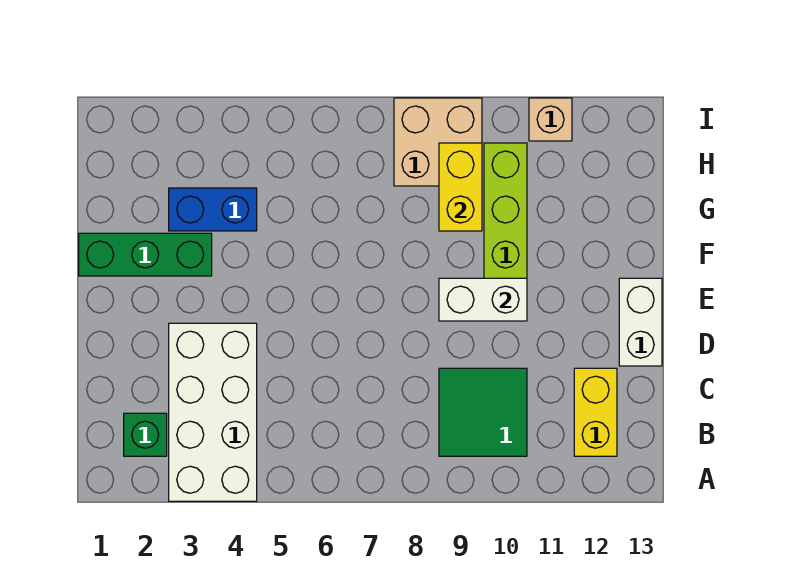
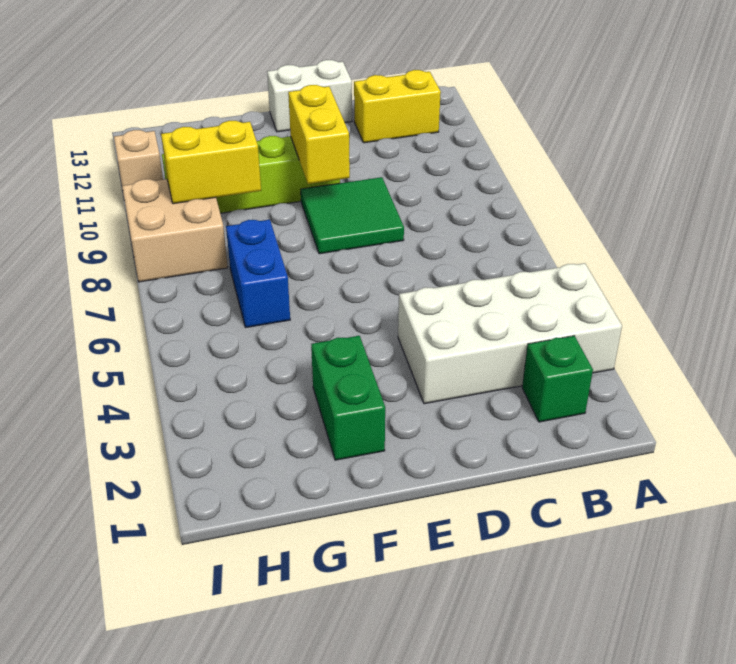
green 2x2 tile [439,368,527,456] -> green 2x2 tile moved to [301,177,404,254]
white 1x2 brick [439,278,527,321] -> yellow 1x2 brick [288,85,350,184]
green 1x3 brick [79,233,212,276] -> green 1x2 brick [311,336,385,460]
blue 1x2 brick [169,188,257,231] -> blue 1x2 brick moved to [226,220,290,327]

